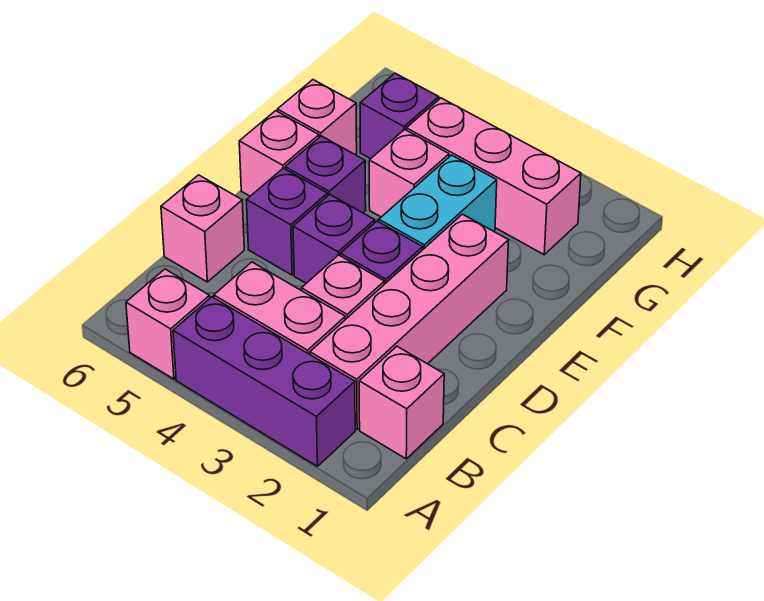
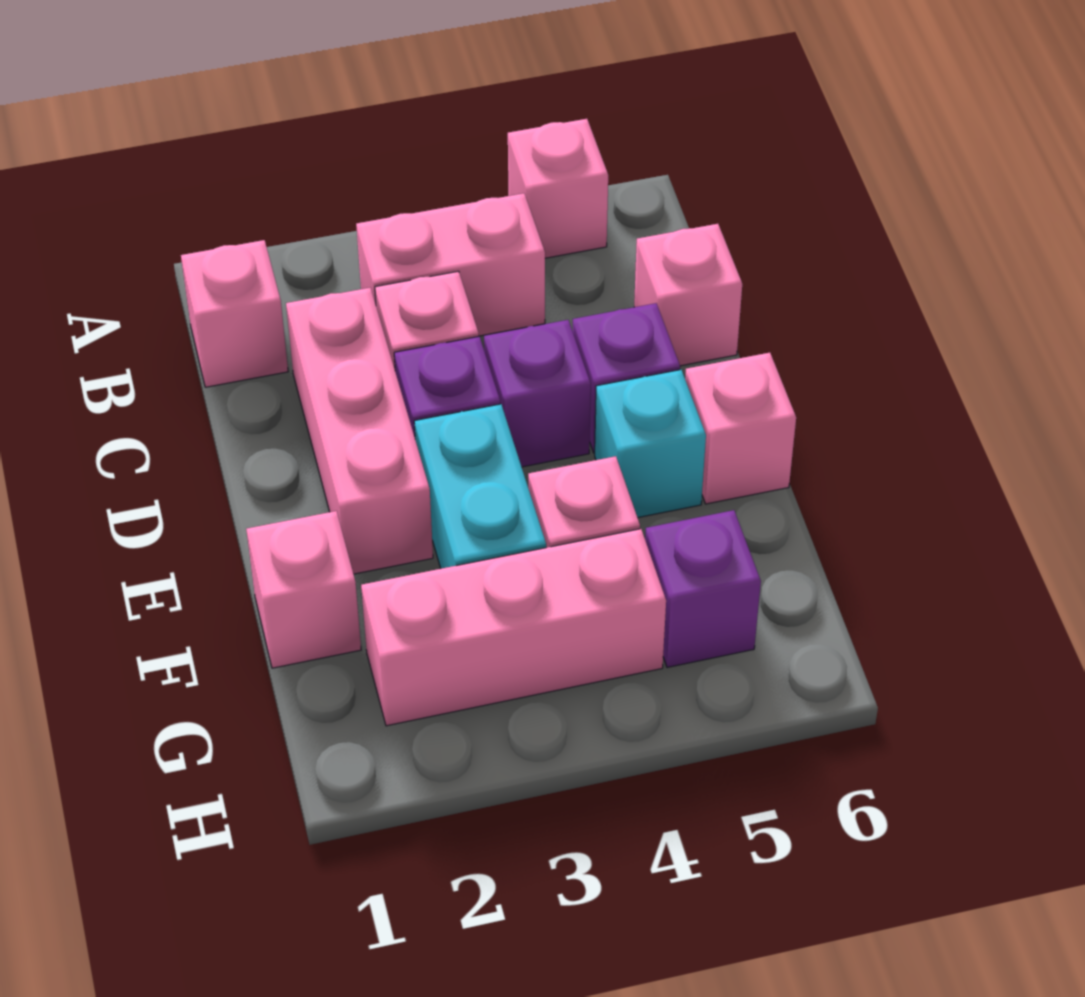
purple 1x3 brick [173,297,355,467] -> none
pink 1x4 brick [310,214,509,429] -> pink 1x3 brick [286,288,433,574]
purple 1x1 brick [285,136,366,213] -> cyan 1x1 brick [595,370,706,518]
pink 1x1 brick [277,80,357,154] -> pink 1x1 brick moved to [246,511,361,668]

